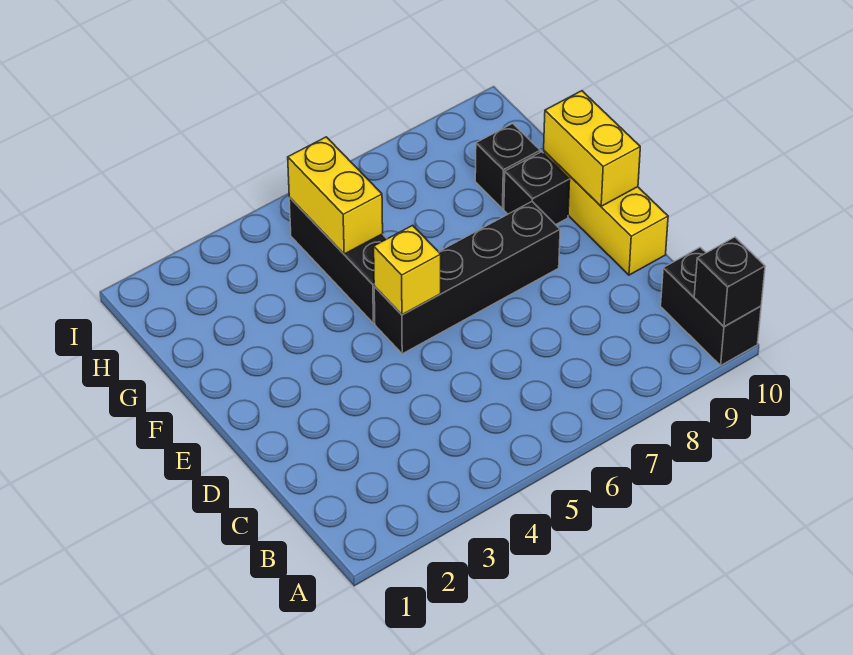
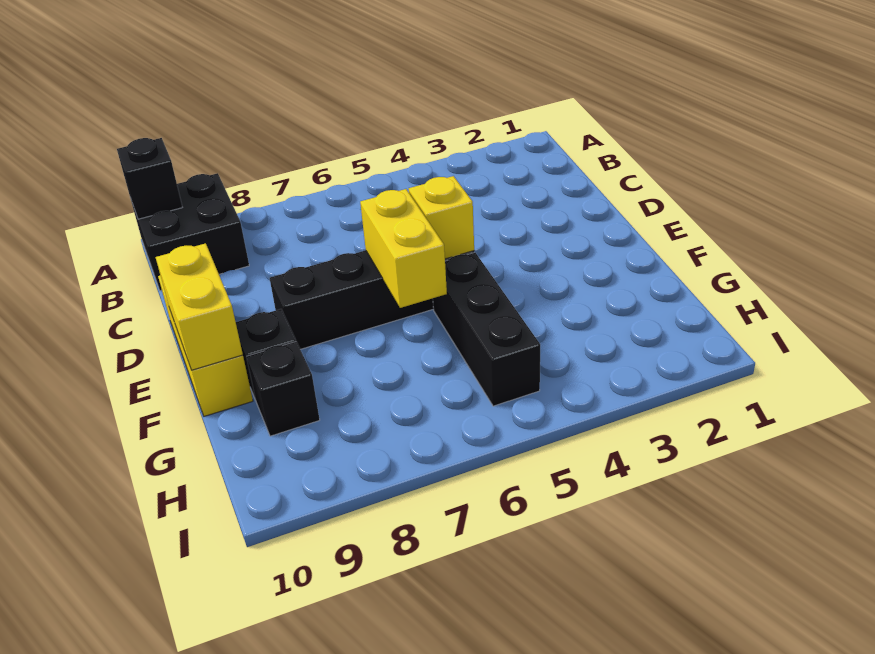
black 1x2 brick [661,247,761,365] -> black 2x2 brick [131,173,249,291]
yellow 1x2 brick [288,137,383,254] -> yellow 1x2 brick moved to [360,189,447,308]

